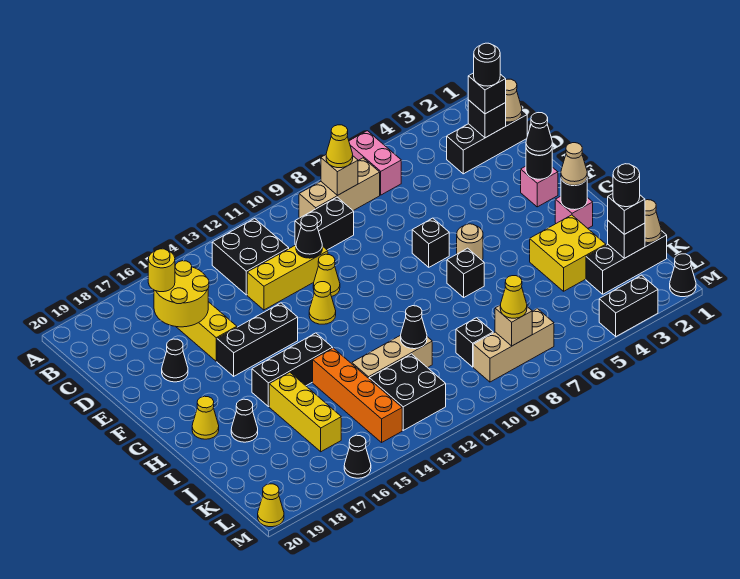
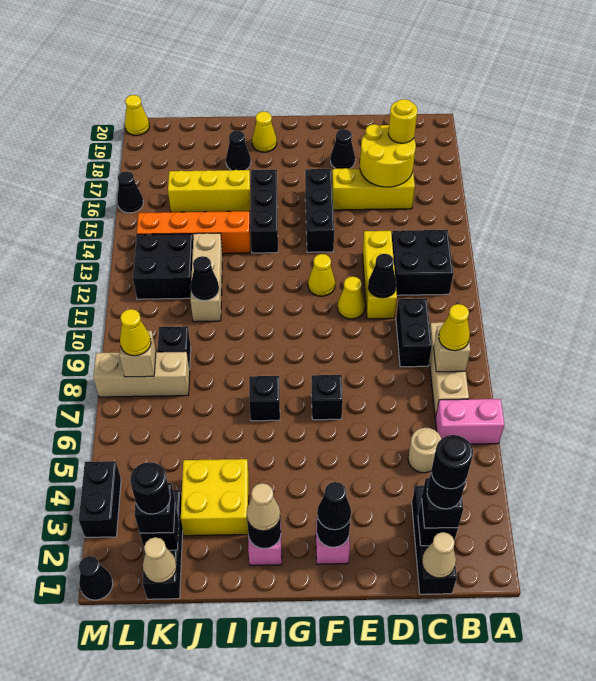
none -> black 1x1 round brick [431,435,473,489]
tan 1x1 round brick [457,224,483,260] -> tan 1x1 round brick moved to [408,428,441,473]
tan 1x3 brick [473,309,554,382] -> tan 1x3 brick turned to [93,351,190,397]

